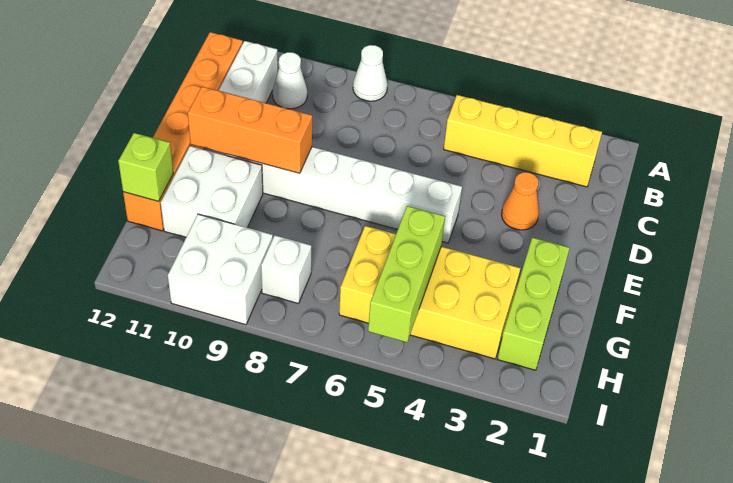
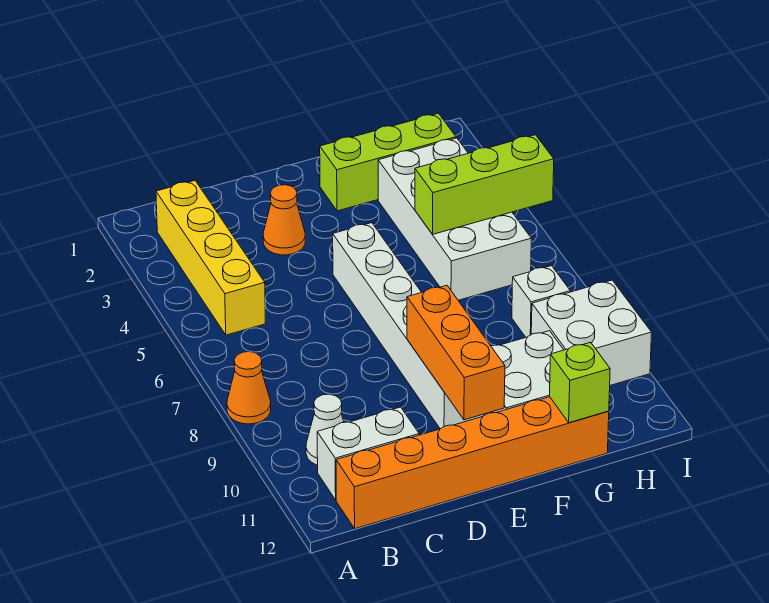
white 1x1 cone [353,45,388,101] -> orange 1x1 cone [227,352,271,424]
yellow 2x4 brick [339,226,521,359] -> white 2x4 brick [378,138,531,300]

